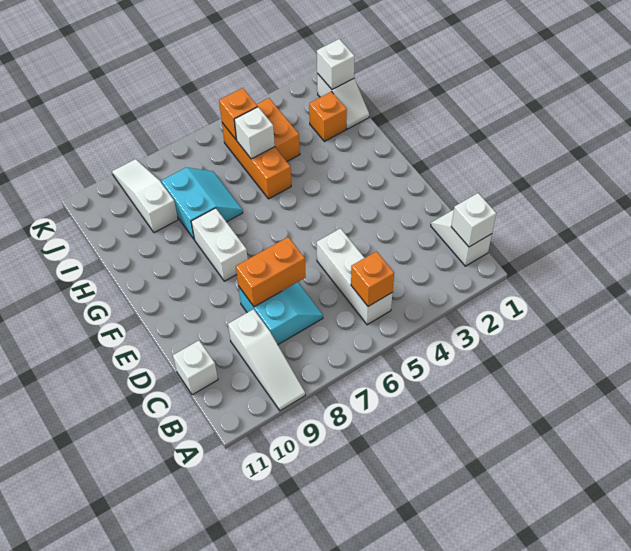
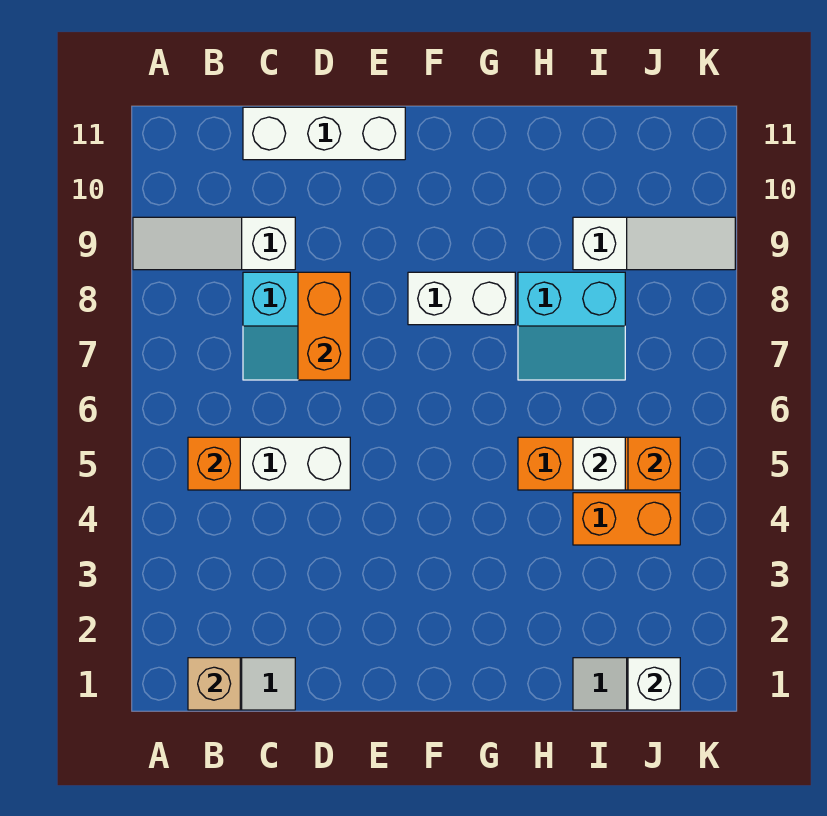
white 1x1 brick [451,193,496,247] -> tan 1x1 brick [188,658,240,710]
white 1x1 brick [173,341,218,395] -> white 1x3 brick [243,107,405,160]
orange 1x1 brick [309,92,347,141] -> none

